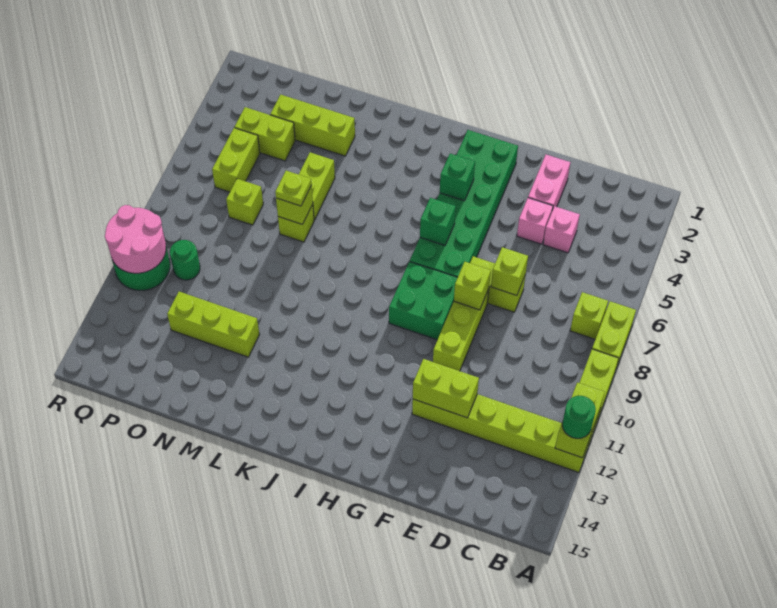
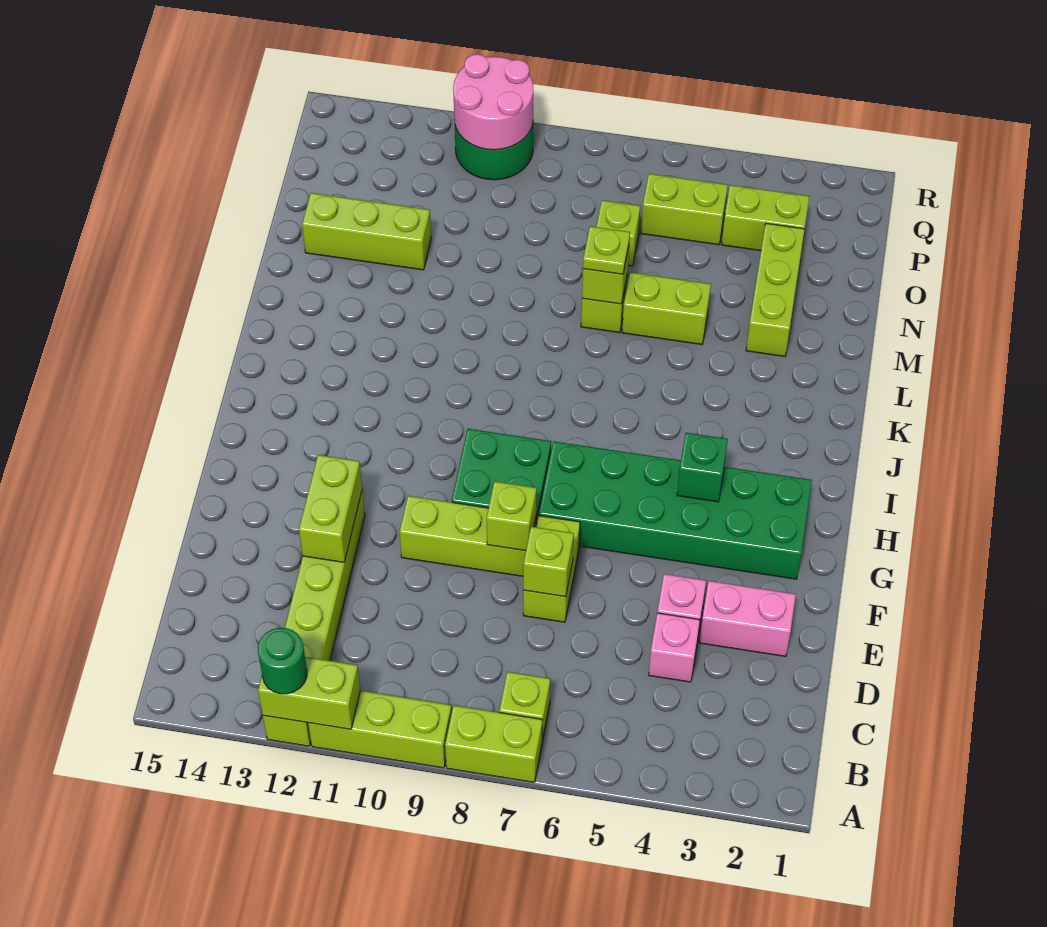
green 1x1 brick [420,198,456,245] -> none
lime 1x3 brick [167,292,259,357] -> lime 1x3 brick turned to [302,193,431,270]
lime 1x2 brick [234,107,295,161] -> lime 1x2 brick turned to [722,185,810,251]
green 1x1 round brick [170,240,200,280] -> none

